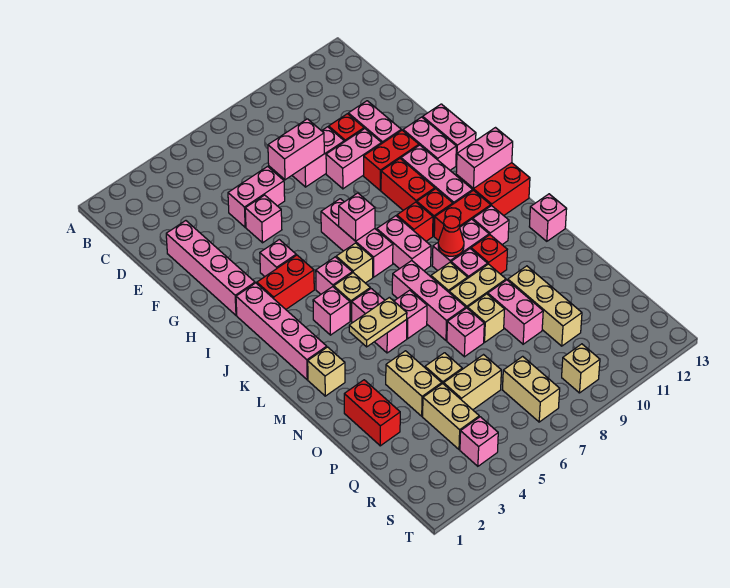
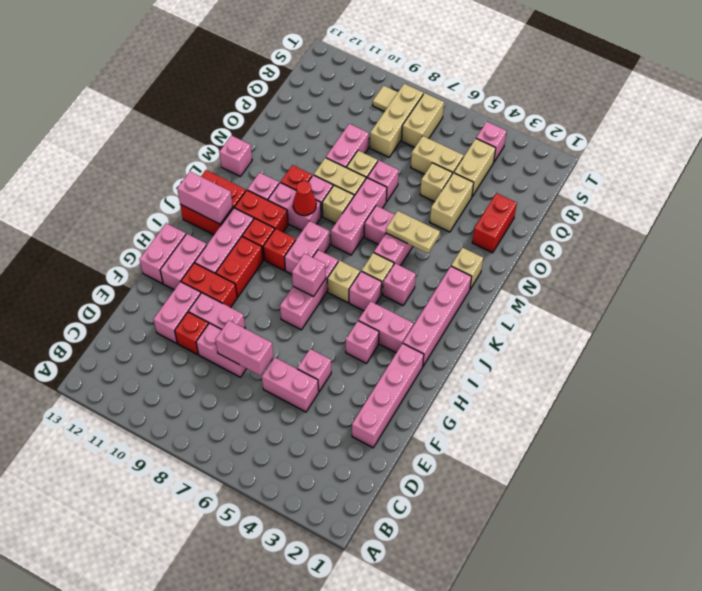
red 1x2 brick [257,255,314,309] -> pink 1x2 brick [358,301,414,353]
tan 1x3 brick [508,266,582,346] -> tan 1x3 brick moved to [370,84,423,157]
tan 1x1 brick [562,344,600,393] -> tan 1x1 tile [373,86,398,112]

